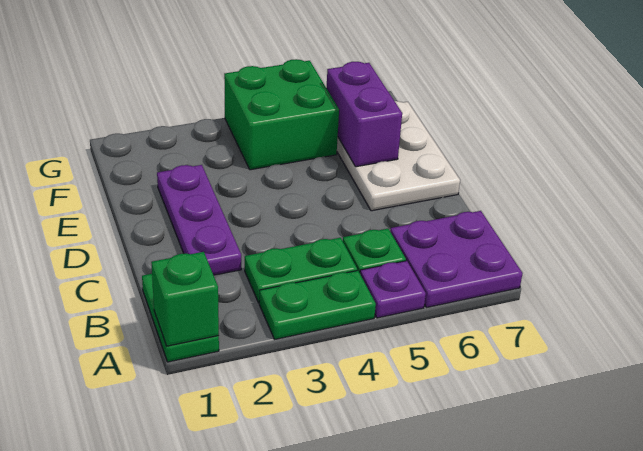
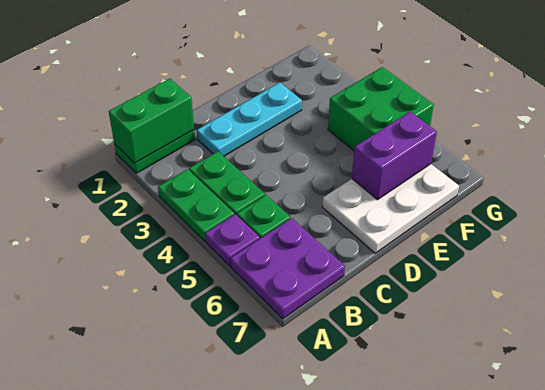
green 1x1 brick [151,252,219,346] -> green 1x2 brick [109,79,194,163]
purple 1x3 plate [157,165,241,275] -> cyan 1x3 plate [197,83,302,156]

